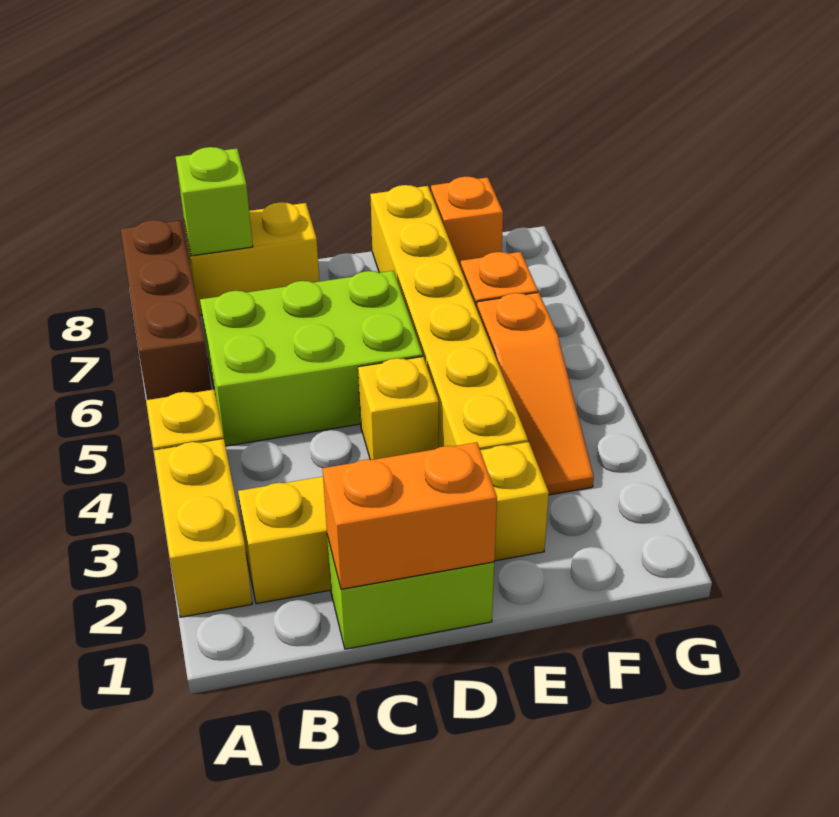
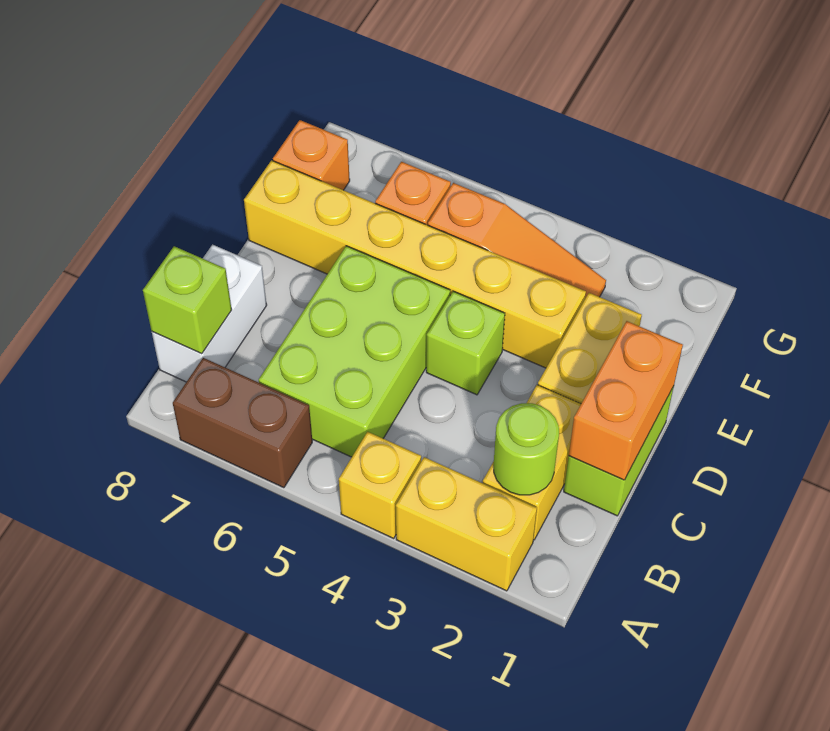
brown 1x3 brick [121,220,211,400] -> brown 1x2 brick [173,358,312,488]
none -> lime 1x1 round brick [494,403,559,495]
yellow 1x2 brick [185,202,319,315] -> white 1x2 brick [152,245,267,382]
yellow 1x1 brick [358,357,439,460] -> lime 1x1 brick [426,291,505,395]

